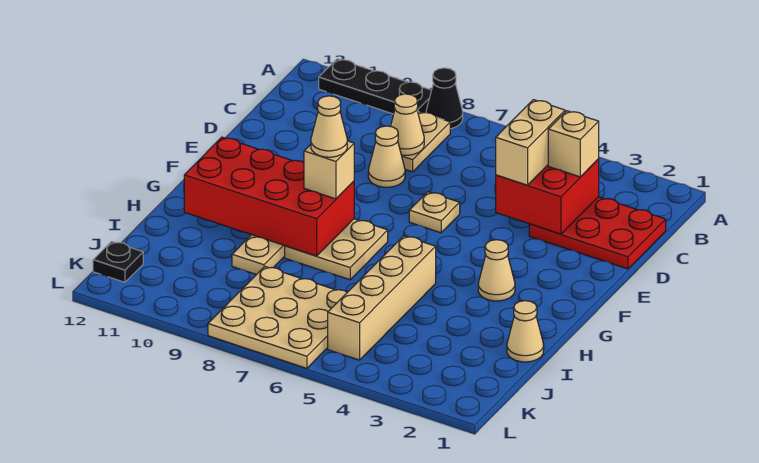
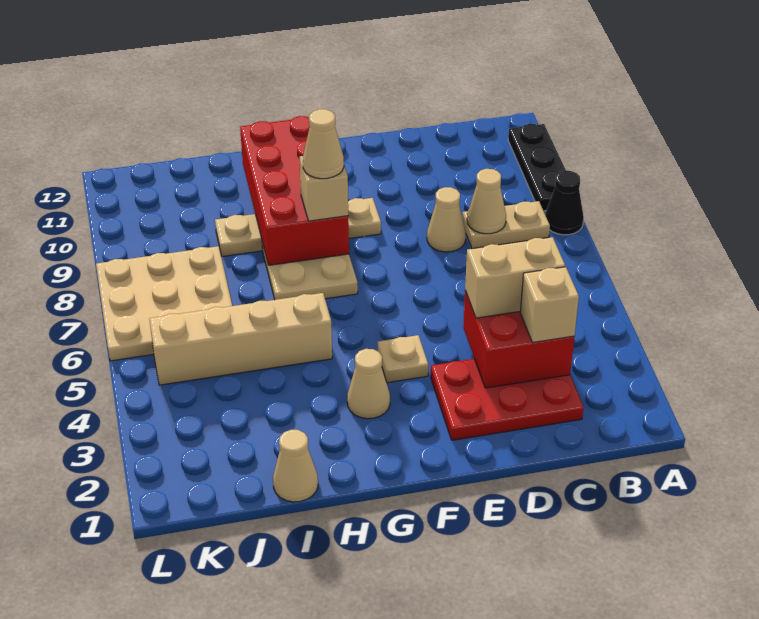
red 2x3 plate [529,197,666,269] -> red 2x3 plate turned to [431,359,583,440]
tan 1x1 plate [409,192,460,233] -> tan 1x1 plate moved to [378,335,428,383]
black 1x1 plate [93,241,143,282] -> none

